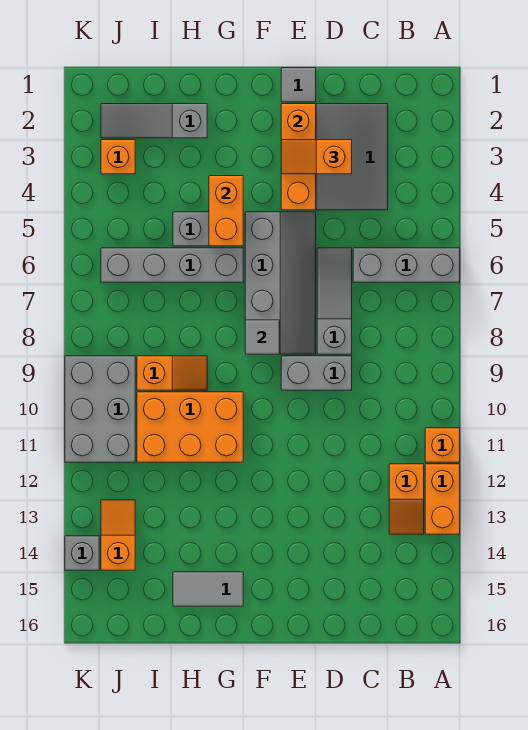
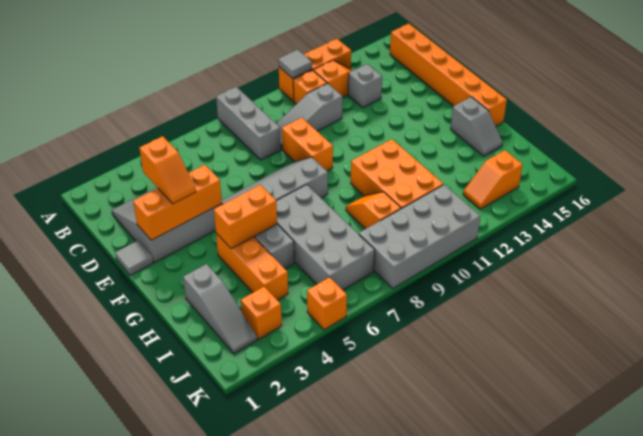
grey 1x3 brick [353,248,460,282] -> grey 1x3 brick moved to [216,87,281,160]
none -> orange 1x1 brick [293,70,327,104]
none -> orange 1x6 brick [390,23,507,126]
grey 1x3 slope [317,248,352,354] -> grey 1x3 slope moved to [276,83,343,149]
grey 1x2 brick [281,356,352,390] -> orange 1x2 brick [282,118,333,171]
grey 1x1 tile [245,320,279,354] -> grey 1x1 tile moved to [278,50,312,78]
none -> orange 1x3 brick [216,233,288,300]
grey 1x4 brick [101,248,243,282] -> grey 2x4 brick [276,185,375,290]
grey 1x2 tile [173,572,243,606] -> grey 1x2 slope [451,97,503,156]
grey 2x3 brick [65,356,135,462] -> grey 2x4 brick [359,185,480,288]
none -> orange 1x1 brick [307,277,347,330]
grey 1x1 brick [65,536,99,570] -> grey 1x1 brick moved to [348,64,382,108]

